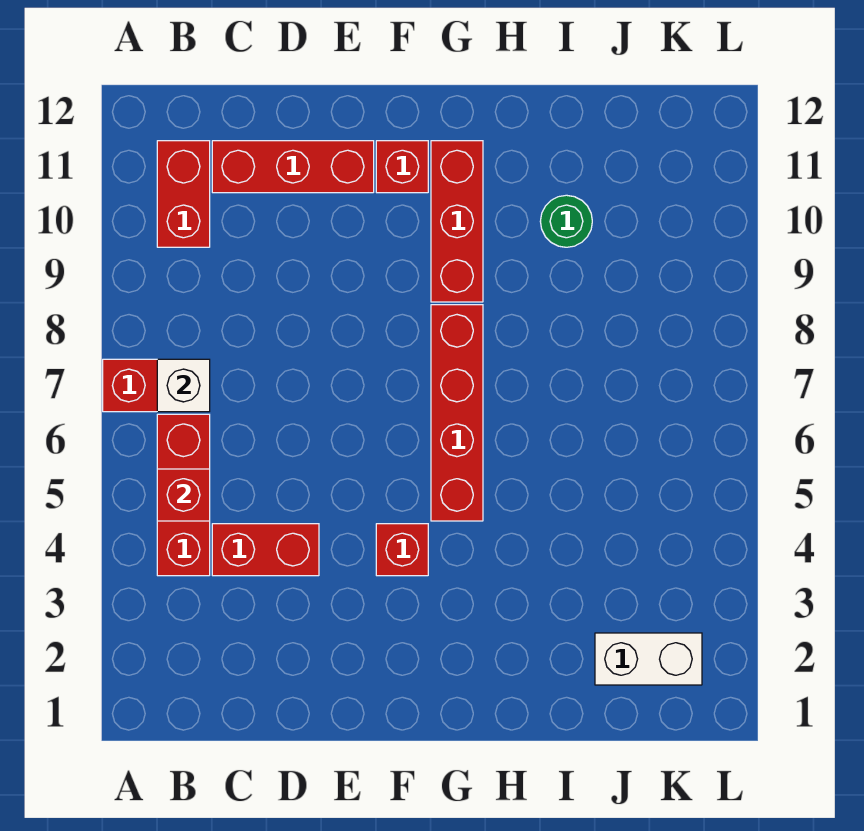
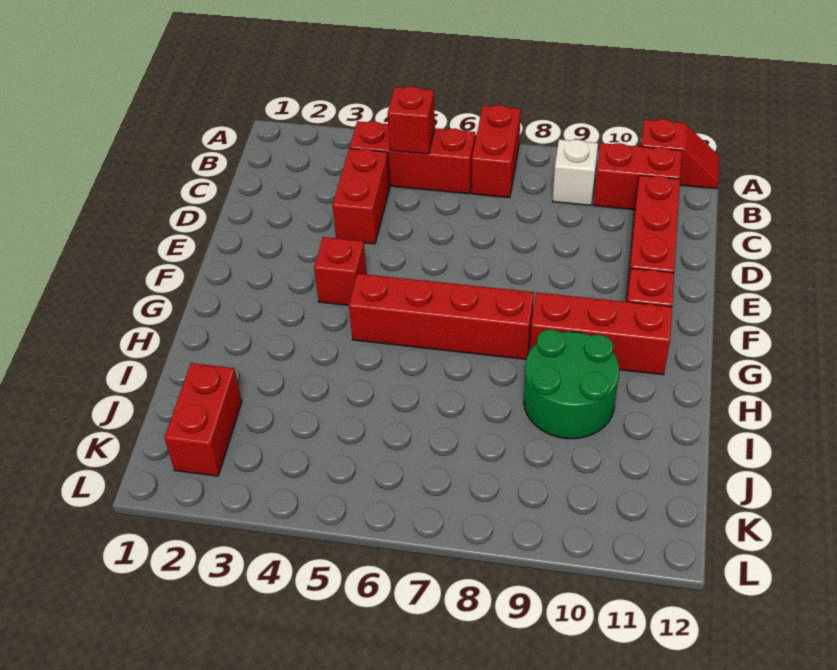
none -> red 1x2 slope [641,119,719,189]
white 1x1 brick [157,359,210,412] -> white 1x1 brick moved to [553,139,598,205]
green 1x1 round brick [540,195,592,247] -> green 2x2 round brick [524,329,619,439]
white 1x2 brick [595,633,702,685] -> red 1x2 brick [164,363,242,476]

